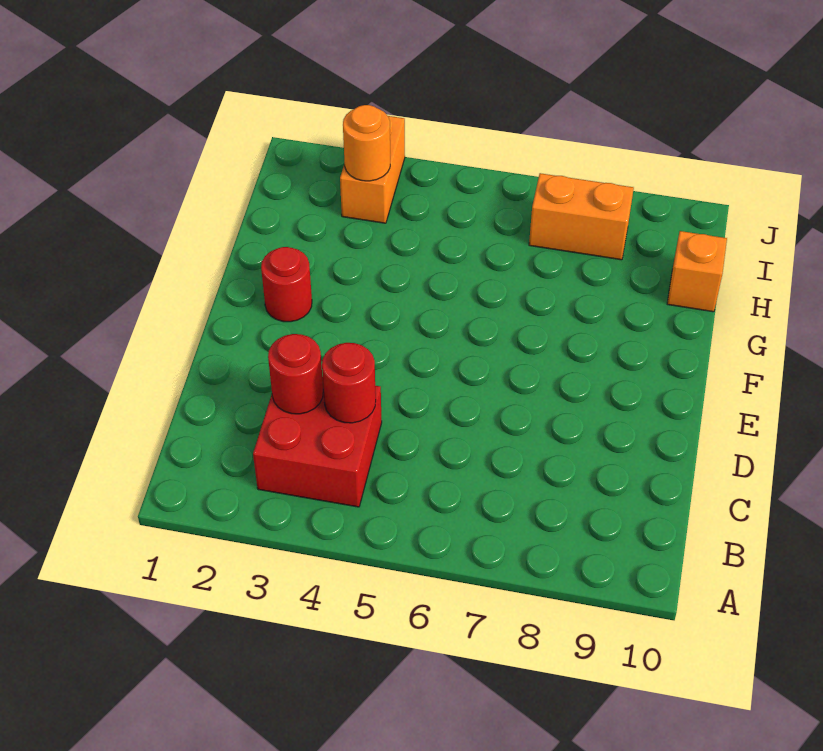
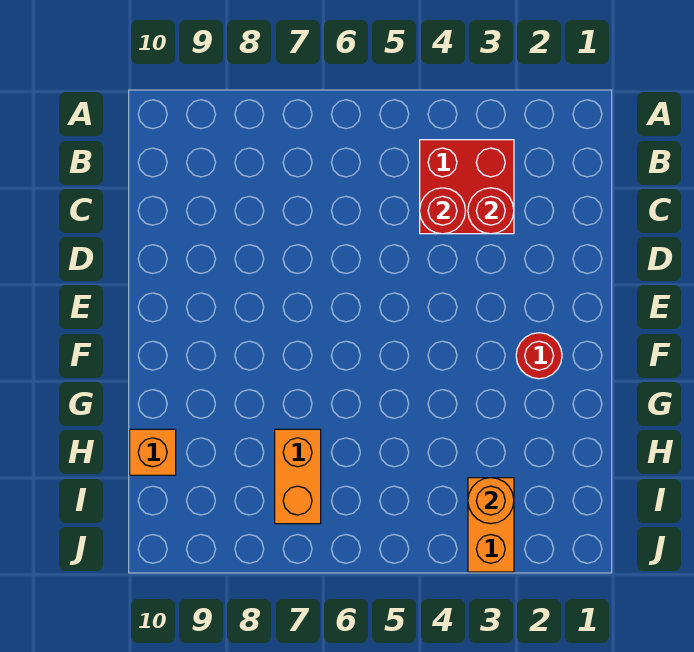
orange 1x2 brick [529,173,634,260] -> orange 1x2 brick turned to [275,429,321,524]

